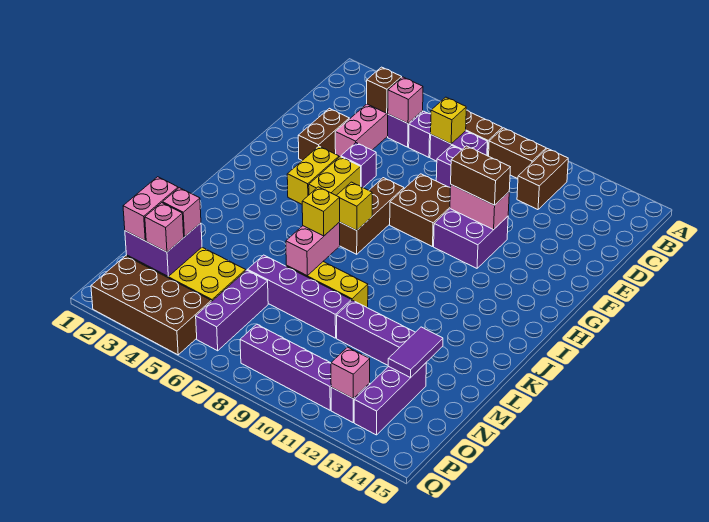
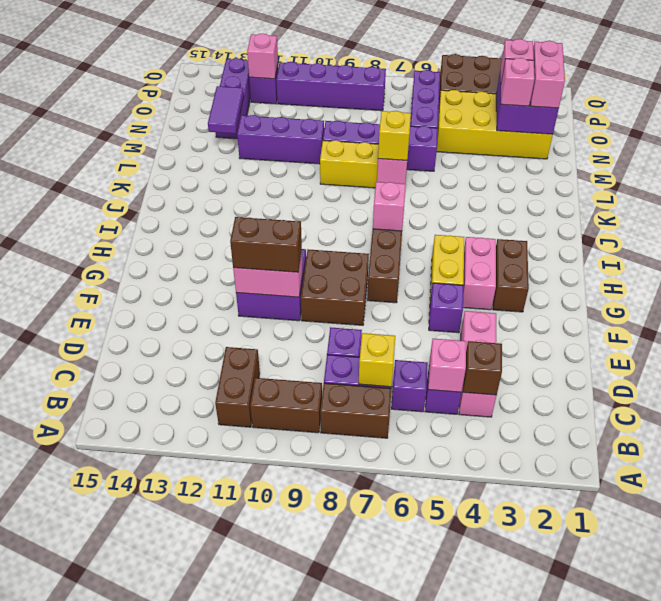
brown 1x2 brick [298,108,349,160] -> brown 1x2 brick moved to [493,239,529,312]
yellow 1x2 brick [287,146,339,204] -> pink 1x2 brick [463,237,496,310]
yellow 1x1 brick [336,182,372,231] -> pink 1x1 brick [373,182,406,231]

